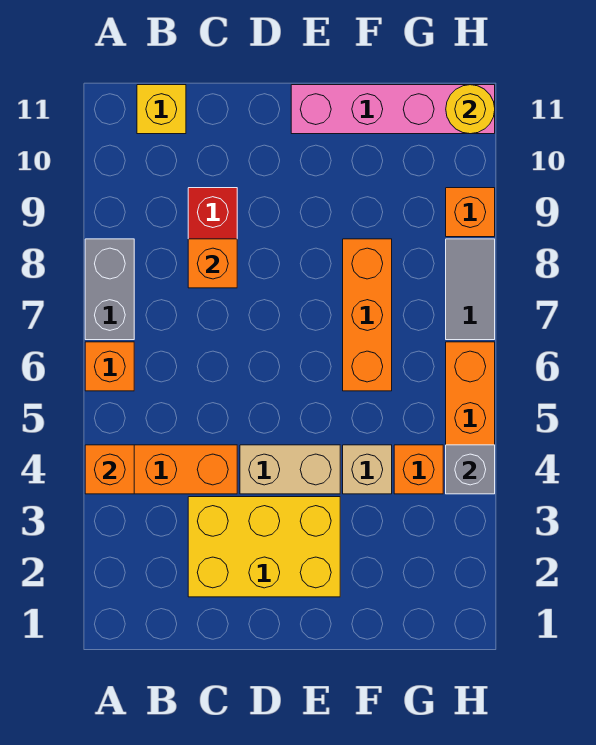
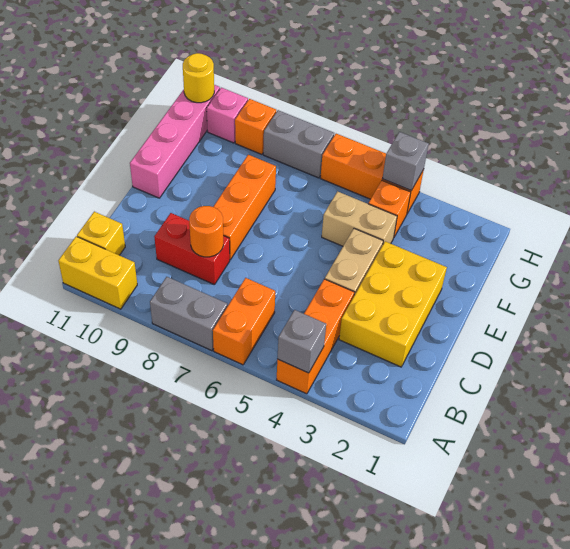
orange 1x1 brick [85,445,134,494] -> grey 1x1 brick [277,310,326,373]
orange 1x1 brick [85,342,134,391] -> orange 1x2 brick [213,278,275,365]
none -> yellow 1x2 brick [58,236,137,309]
orange 1x1 brick [188,239,237,288] -> orange 1x1 round brick [189,206,223,257]
tan 1x1 brick [343,445,392,494] -> tan 1x2 brick [322,191,397,246]
orange 1x3 brick [343,239,392,391] -> orange 1x3 brick turned to [213,155,276,260]
grey 1x2 tile [446,239,495,340] -> grey 1x2 brick [263,110,334,178]
none -> pink 1x1 brick [207,88,248,143]

